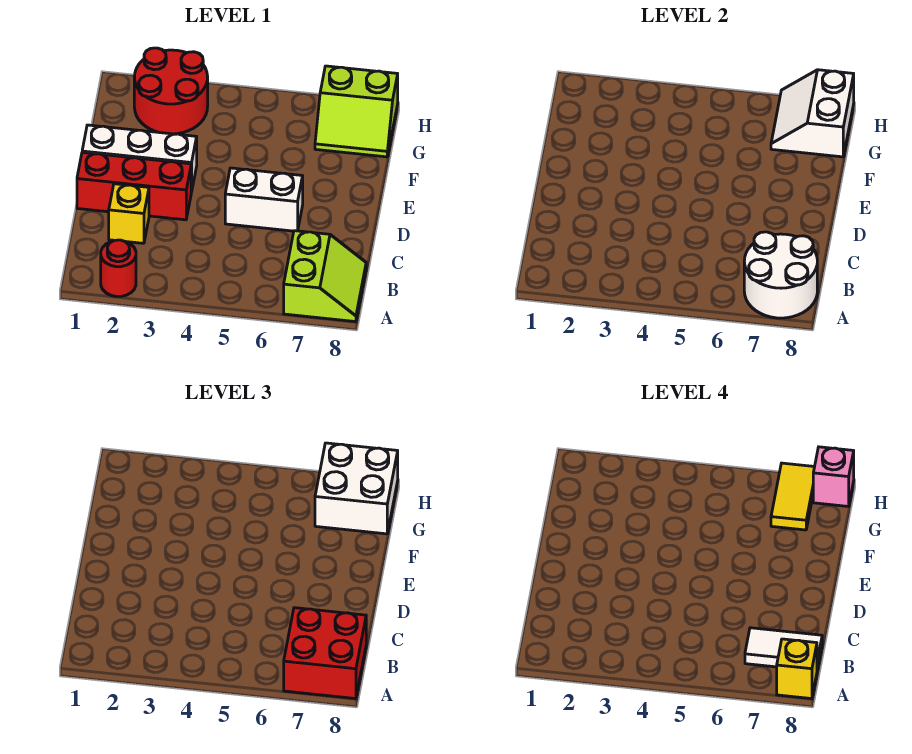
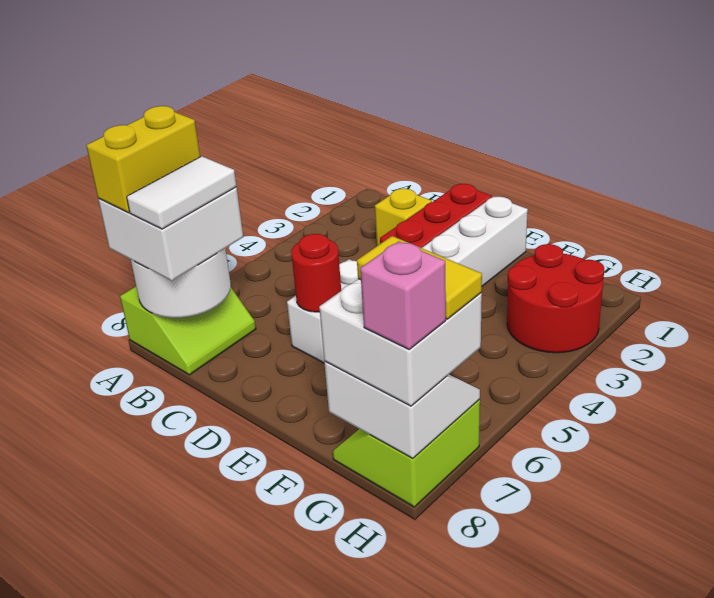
red 1x1 round brick [101,240,136,296] -> red 1x1 round brick moved to [291,234,341,312]
lime 2x2 slope [284,231,366,322] -> lime 2x2 slope turned to [120,287,256,375]
red 2x2 brick [284,608,366,699] -> white 2x2 brick [98,187,243,281]
yellow 1x1 brick [777,639,817,699] -> yellow 1x2 brick [86,106,200,213]

